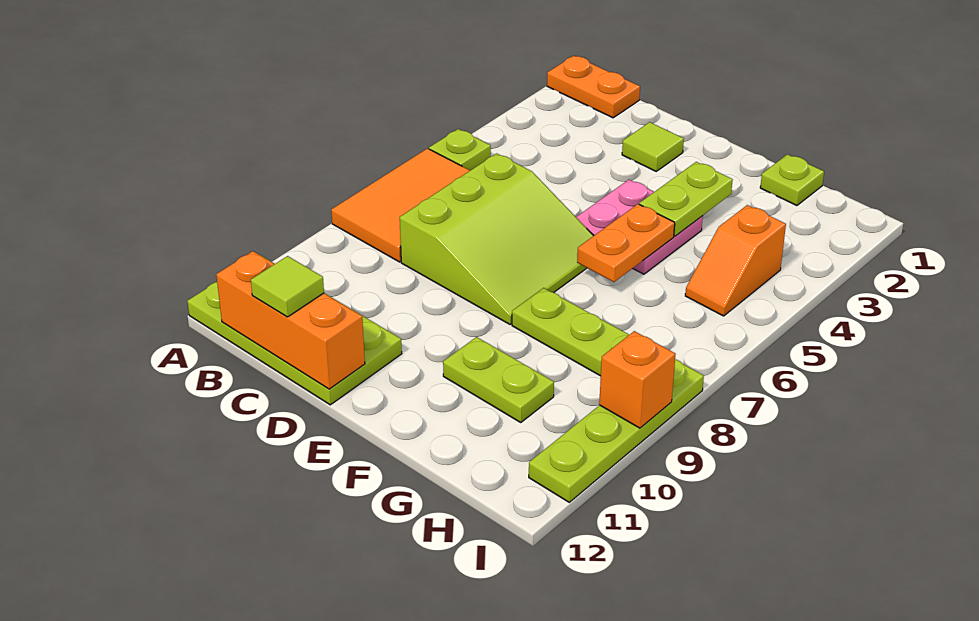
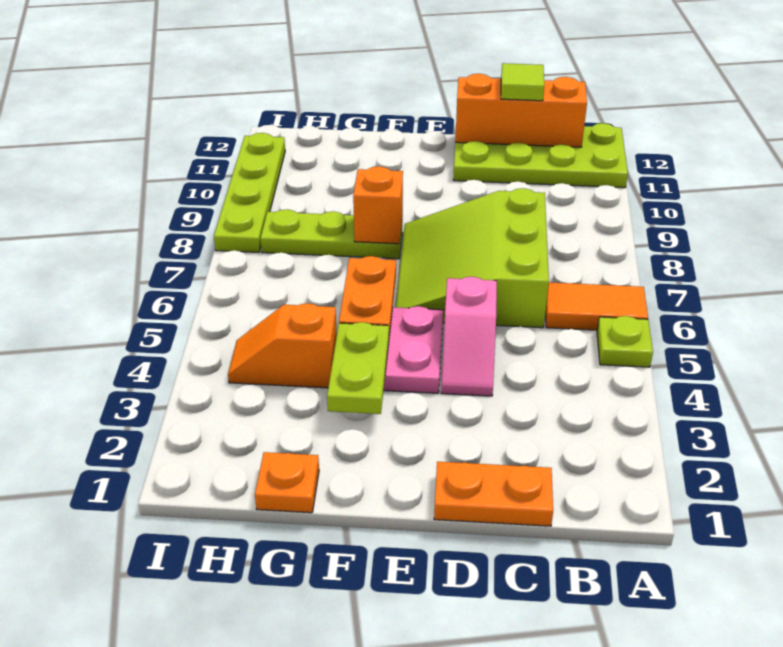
orange 1x2 plate [547,56,640,118] -> orange 1x2 plate moved to [434,462,553,526]
orange 2x3 tile [331,148,470,262] -> orange 1x2 tile [545,282,648,330]
lime 1x1 tile [622,122,684,171] -> none
none -> pink 1x2 slope [441,277,497,396]
lime 1x2 plate [443,337,554,422] -> none
lime 1x1 plate [760,154,824,206] -> orange 1x1 plate [255,452,319,513]
orange 1x2 slope [685,205,786,316] -> orange 1x2 slope turned to [228,303,337,388]
orange 1x1 brick [599,331,676,428] -> orange 1x1 brick moved to [353,166,403,244]

